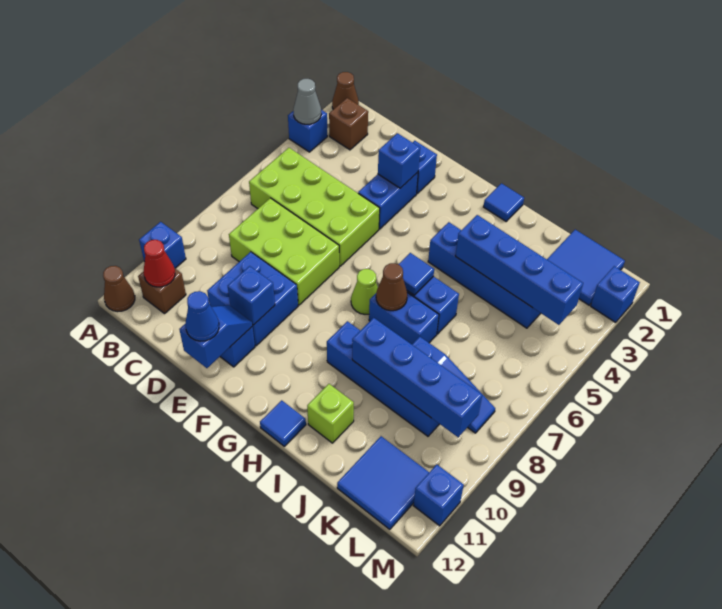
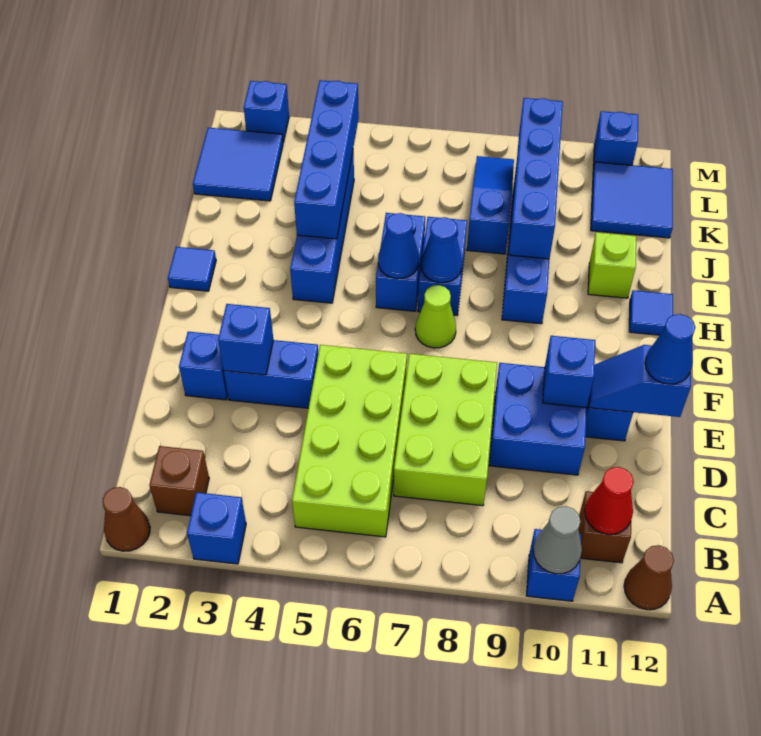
grey 1x1 cone [293,79,321,124] -> grey 1x1 cone moved to [533,506,582,574]
blue 1x1 tile [398,253,434,295] -> blue 1x1 cone [378,213,419,278]
brown 1x1 cone [376,263,407,311] -> blue 1x1 cone [421,217,462,283]

